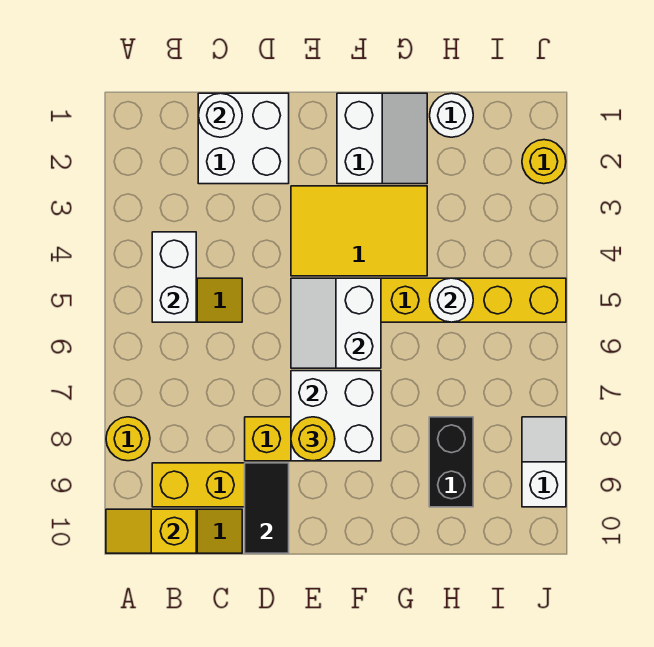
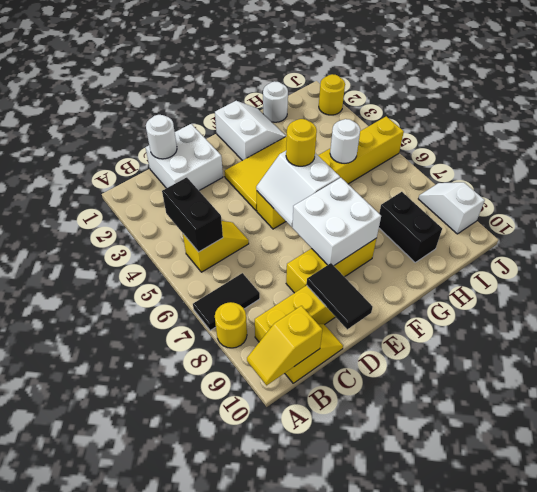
none -> black 1x2 tile [193,273,260,331]
white 1x2 brick [152,232,196,322] -> black 1x2 brick [162,177,223,252]
yellow 1x1 round brick [291,417,335,461] -> yellow 1x1 round brick moved to [286,119,317,166]

